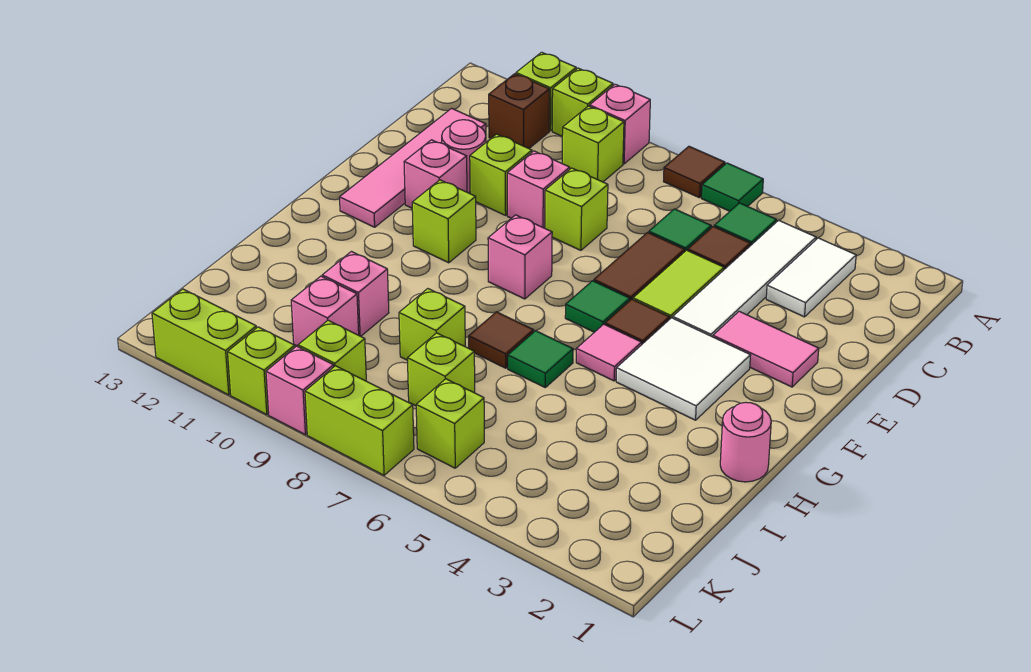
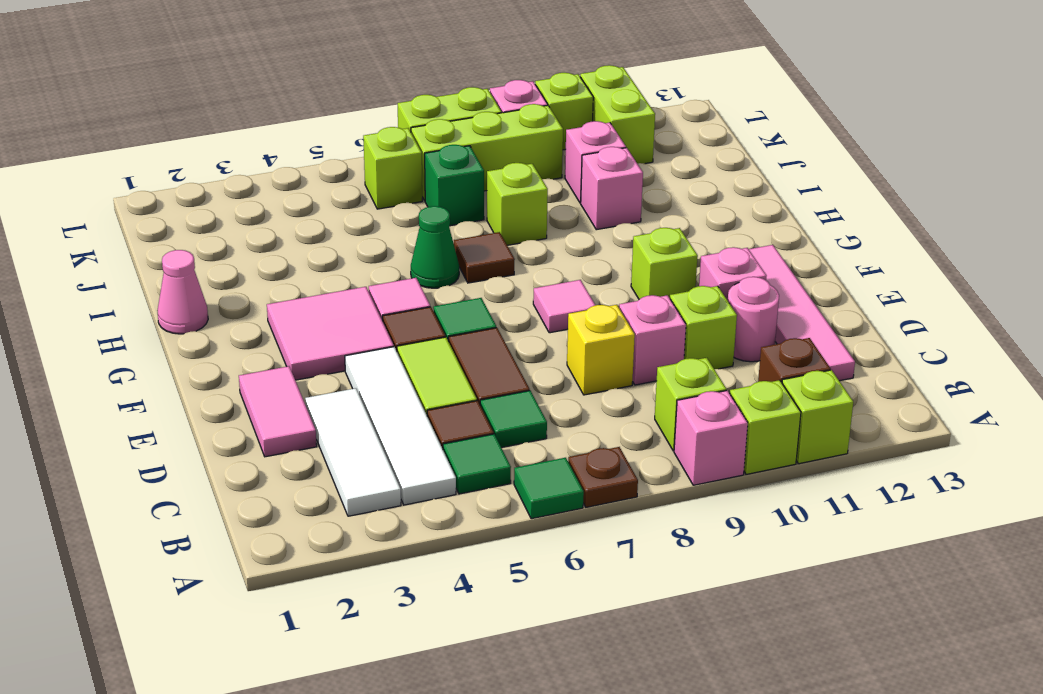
brown 1x1 tile [663,146,725,198] -> brown 1x1 plate [568,447,638,507]
white 1x2 tile [766,238,856,317] -> white 1x3 tile [305,388,401,516]
lime 1x1 brick [545,168,608,250] -> yellow 1x1 brick [567,305,635,395]
pink 1x2 tile [713,311,819,387] -> pink 1x2 tile turned to [239,366,317,457]
white 2x2 tile [616,318,751,420] -> pink 2x2 tile [267,287,394,380]
pink 1x1 brick [488,215,552,299] -> pink 1x1 tile [533,280,595,333]
pink 1x1 round brick [720,402,771,482] -> pink 1x1 cone [157,250,208,334]
green 1x1 tile [508,331,573,387] -> green 1x1 cone [411,206,459,288]
lime 1x1 brick [407,333,475,406] -> green 1x1 brick [425,145,484,226]
lime 1x1 brick [298,320,366,381] -> lime 1x3 brick [411,104,563,200]
lime 1x2 brick [152,289,256,395] -> lime 1x2 brick turned to [580,65,655,164]

